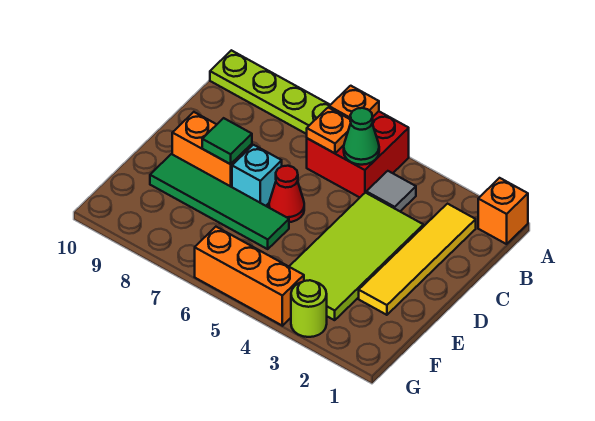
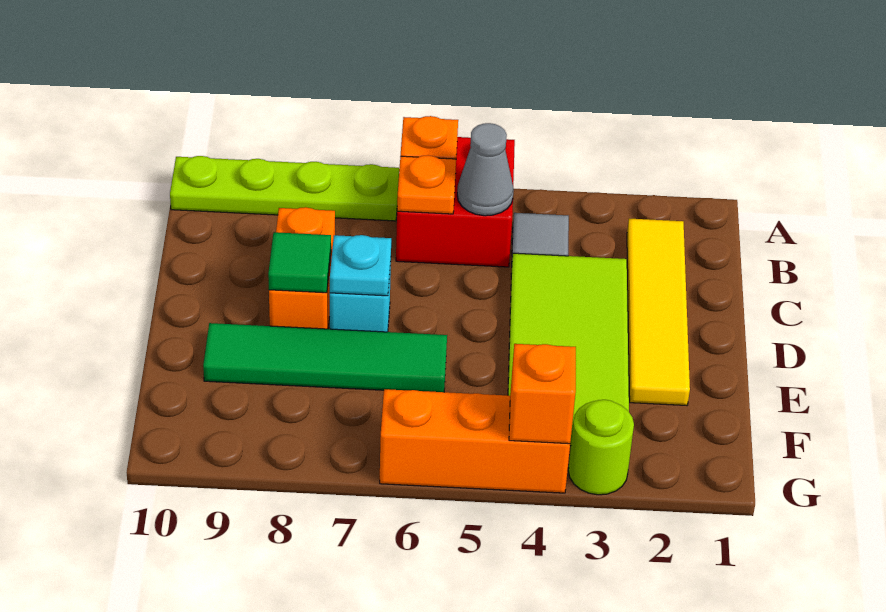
orange 1x1 brick [478,178,528,244] -> orange 1x1 brick moved to [509,344,576,444]
green 1x1 cone [344,108,379,165] -> grey 1x1 cone [457,123,514,216]
red 1x1 cone [269,166,304,222] -> none
none -> cyan 1x1 plate [330,235,391,296]
orange 1x2 brick [172,112,252,187] -> orange 1x2 brick turned to [269,207,335,329]

